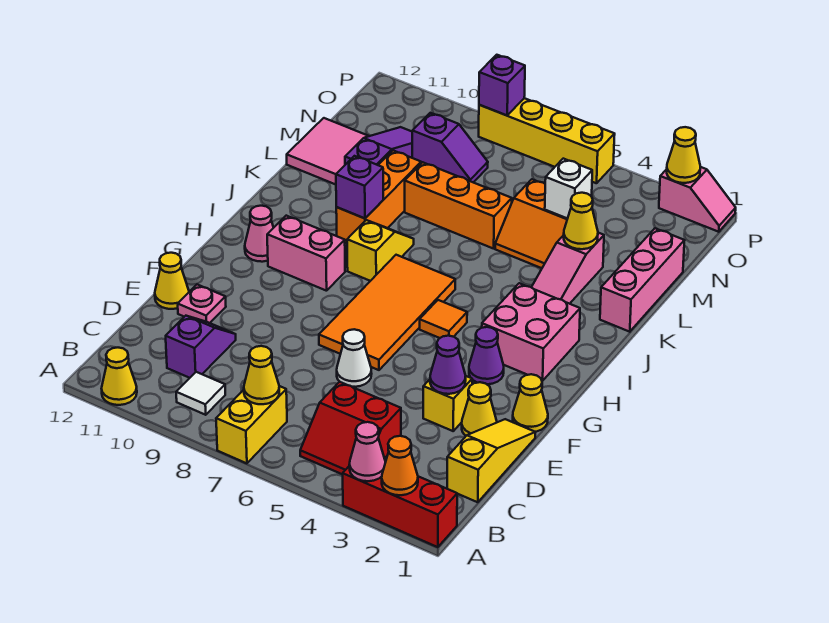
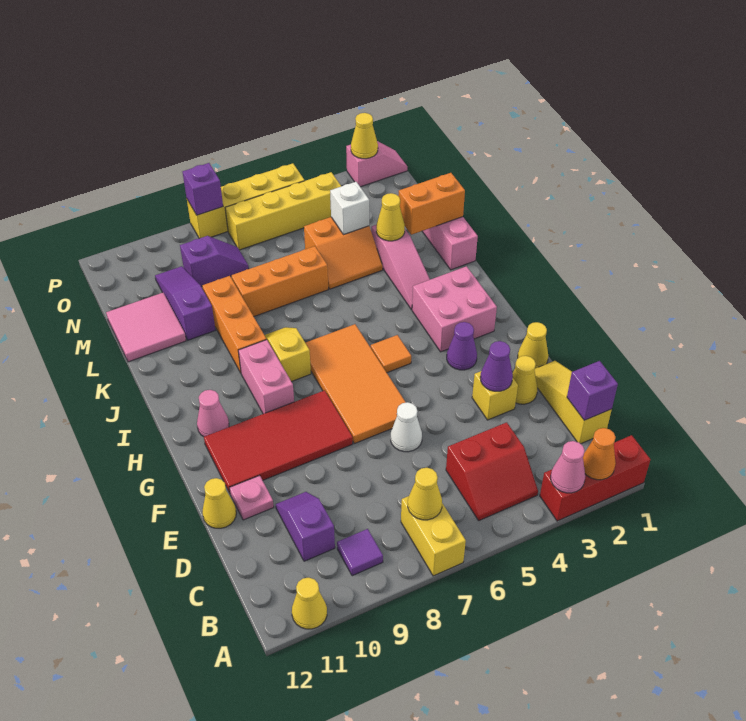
white 1x1 tile [176,372,225,415] -> purple 1x1 tile [337,529,383,576]
none -> red 2x4 tile [204,390,353,493]
pink 1x2 brick [267,216,345,291] -> pink 1x2 brick turned to [238,340,294,414]
purple 1x1 brick [336,156,383,218] -> purple 1x1 brick moved to [567,361,618,420]
none -> orange 1x2 brick [398,173,465,235]
none -> yellow 1x4 brick [225,172,341,250]

